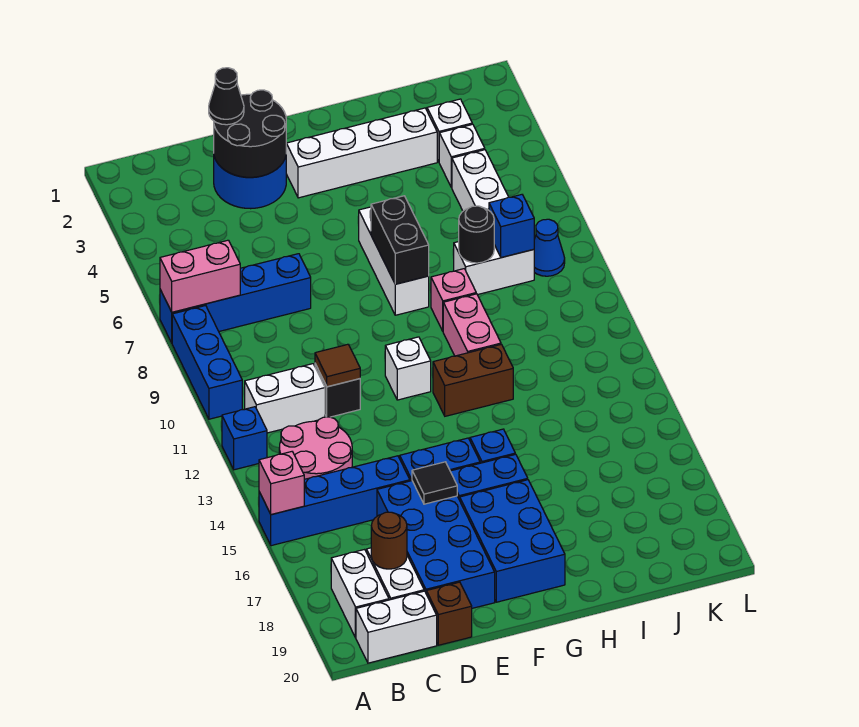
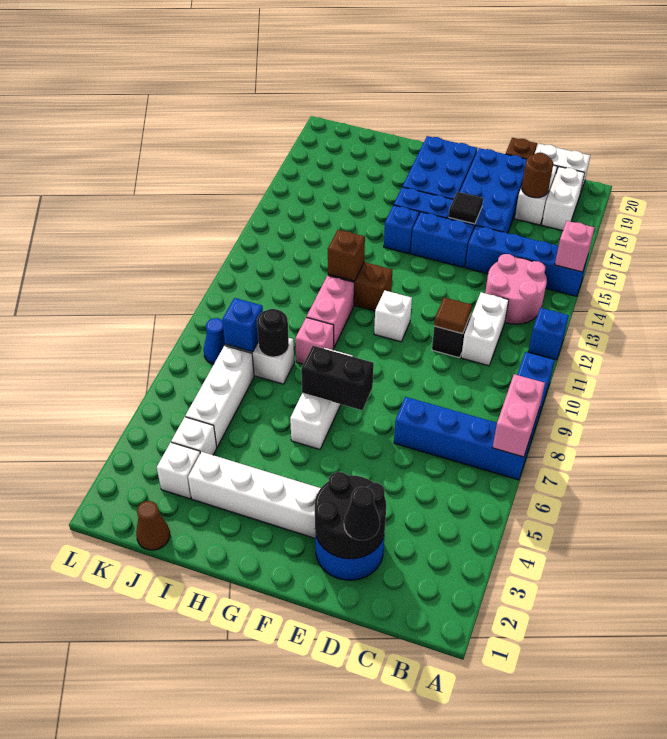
pink 1x2 brick [160,240,240,312] -> pink 1x2 brick turned to [492,374,545,457]
white 1x2 brick [245,364,325,433] -> white 1x2 brick turned to [461,292,509,366]
black 1x2 brick [371,196,429,284] -> black 1x2 brick turned to [301,346,374,410]
none -> brown 1x1 brick [328,230,365,281]
none -> brown 1x1 cone [136,501,170,550]

